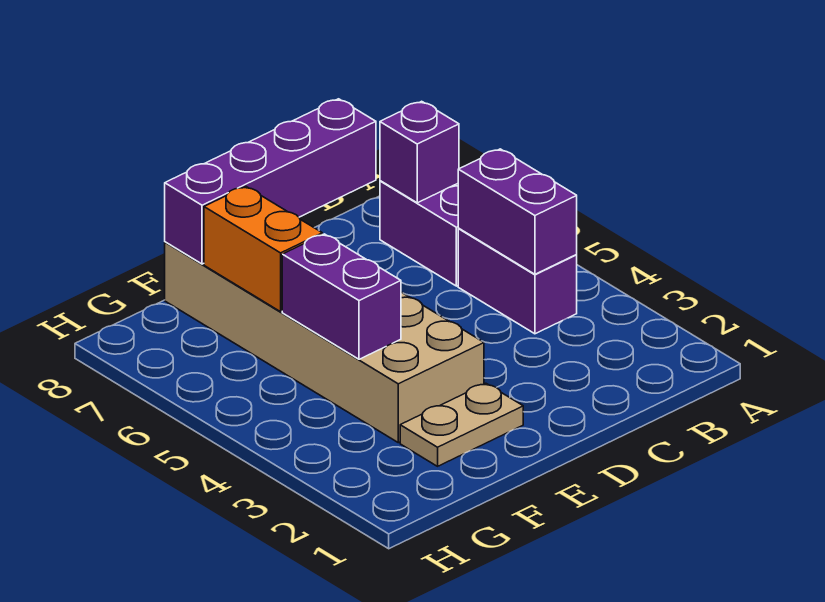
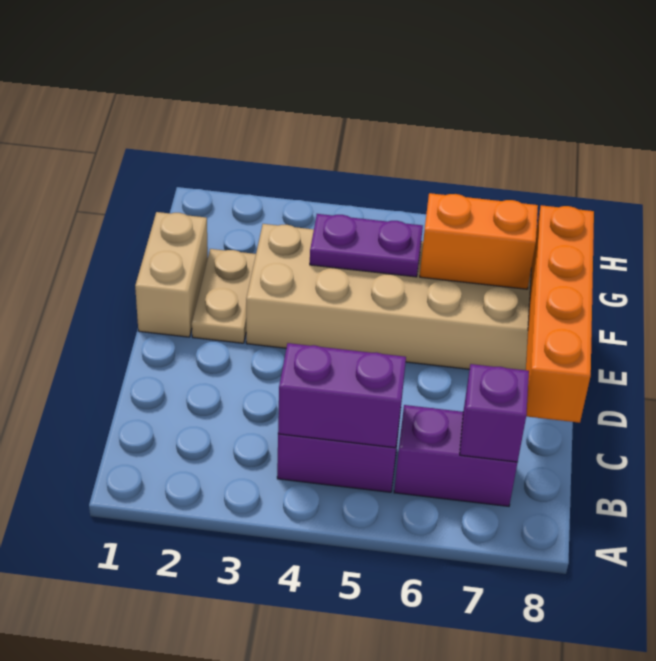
purple 1x4 brick [165,99,376,264] -> orange 1x4 brick [526,205,594,423]
none -> tan 1x2 brick [135,212,208,337]
purple 1x2 brick [282,234,401,359] -> purple 1x2 plate [310,214,423,277]

